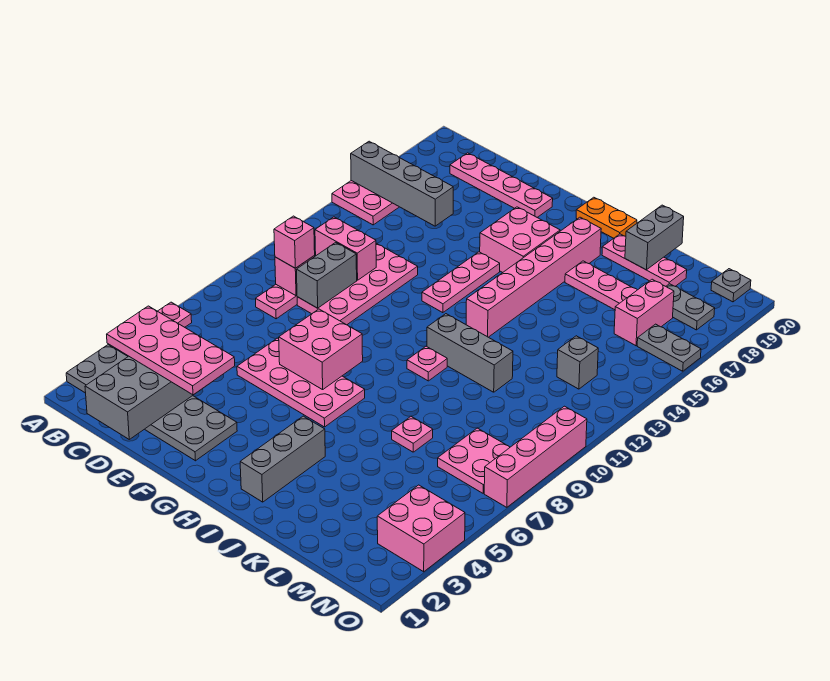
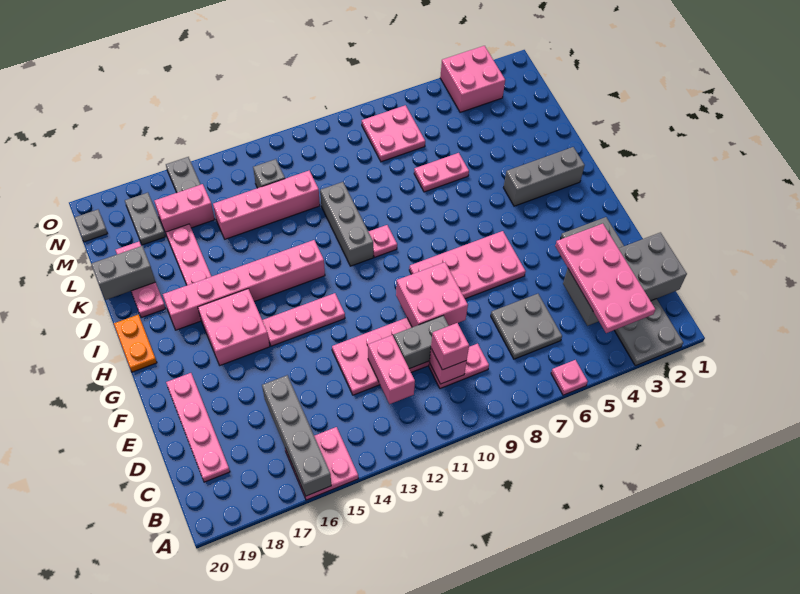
none -> grey 2x2 plate [491,294,562,359]
pink 2x4 plate [237,338,365,427] -> pink 2x4 plate turned to [409,231,526,299]
pink 2x2 brick [279,309,363,390] -> pink 2x2 brick moved to [396,262,468,327]
pink 1x1 plate [392,417,433,452] -> pink 1x2 plate [414,153,469,192]
pink 1x4 brick [484,406,587,507] -> pink 1x4 brick moved to [213,171,320,239]

